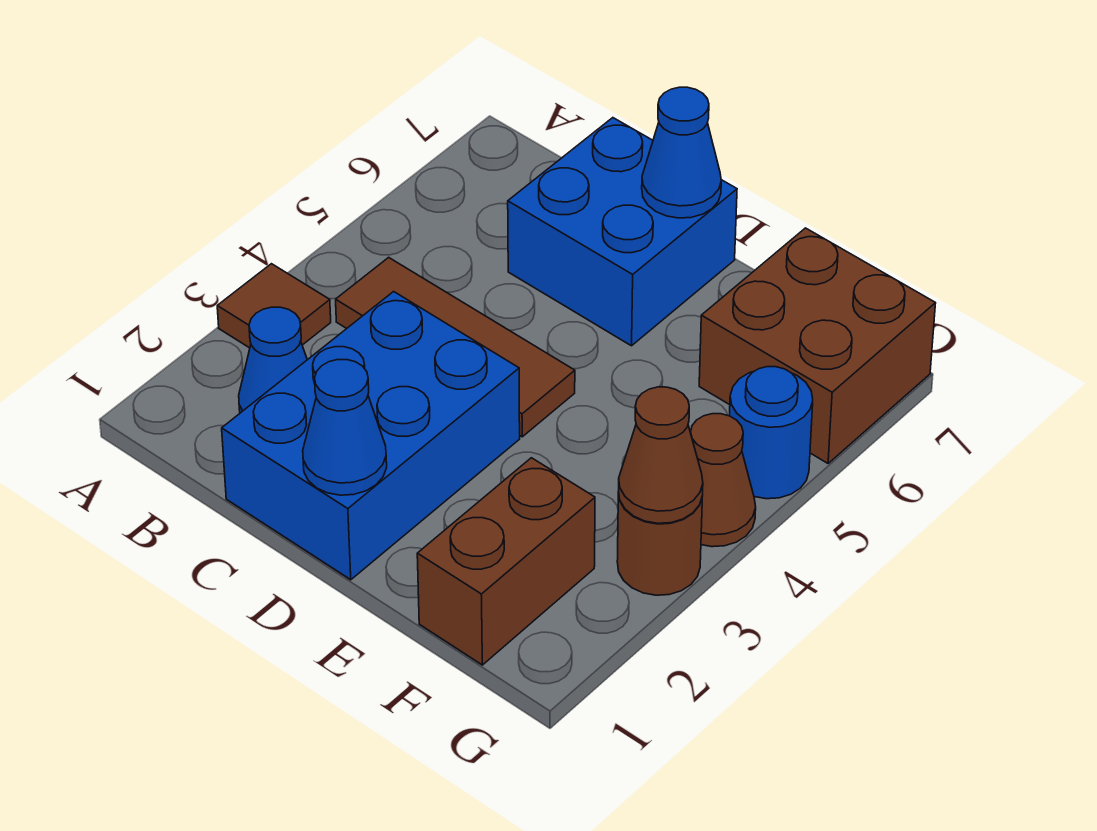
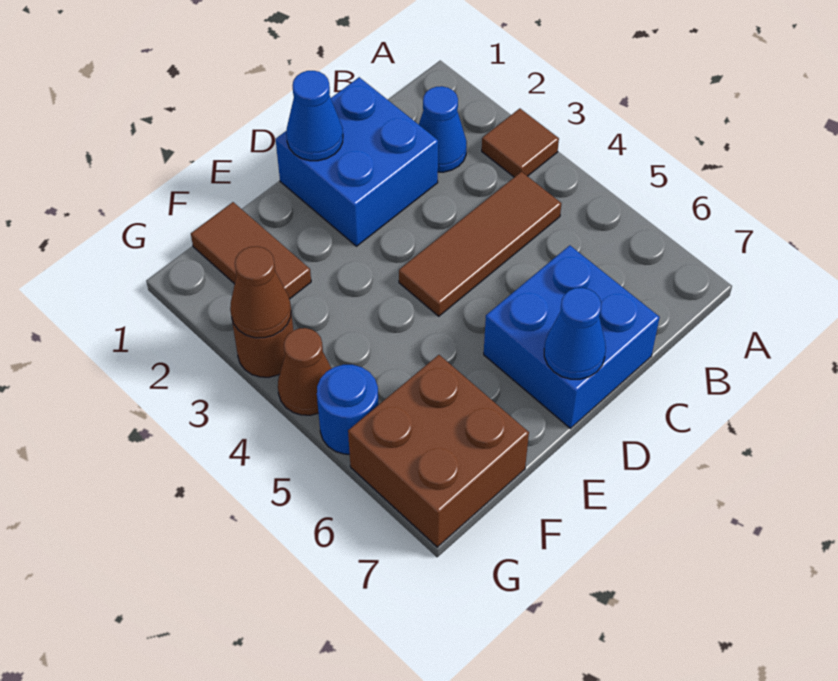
blue 2x3 brick [222,292,520,580] -> blue 2x2 brick [276,77,438,246]
brown 1x2 brick [417,458,595,665] -> brown 1x2 tile [191,202,311,299]

